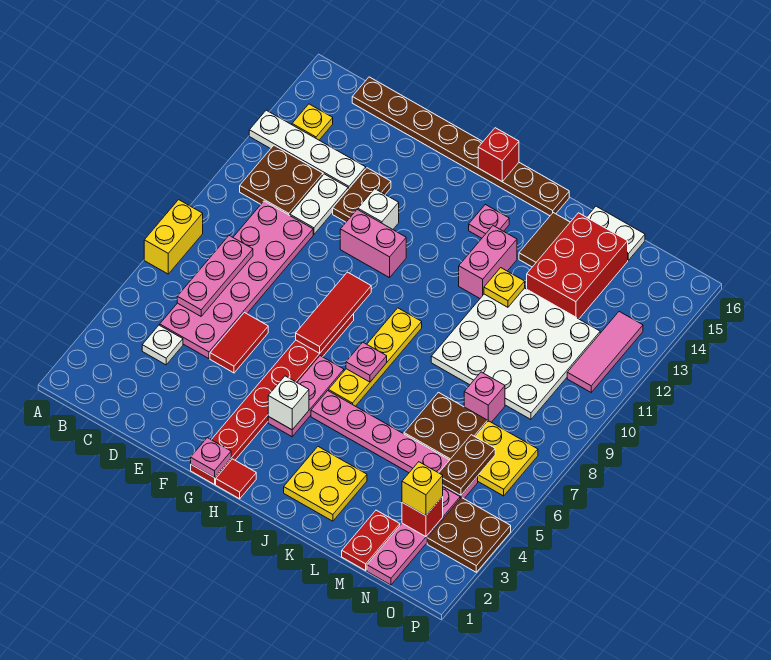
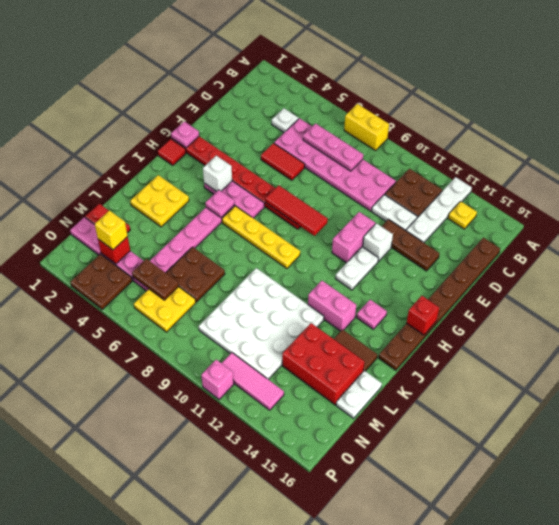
brown 1x2 plate [333,168,391,222] -> brown 1x3 plate [382,219,439,271]
none -> white 1x2 plate [335,247,378,290]
pink 1x1 plate [346,342,387,382] -> pink 1x1 plate moved to [205,190,234,217]
yellow 1x1 plate [484,268,525,307] -> none
pink 1x1 brick [464,372,505,422] -> pink 1x1 brick moved to [201,360,234,399]

